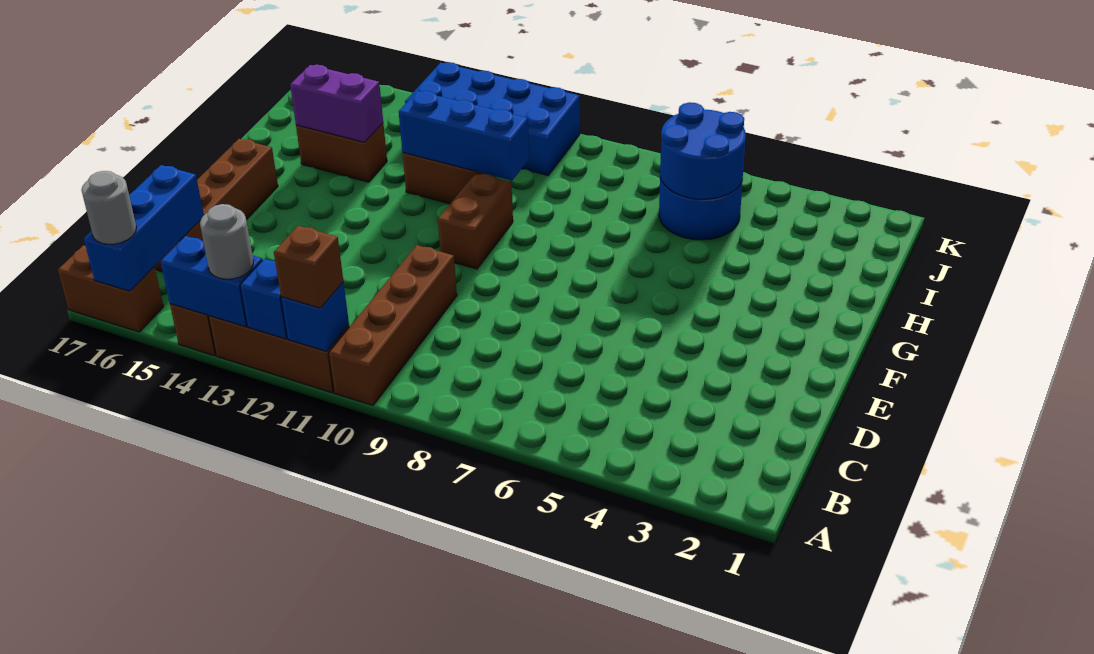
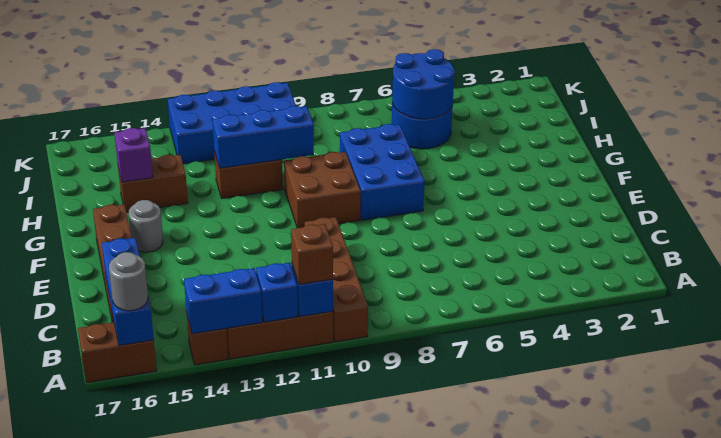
grey 1x1 round brick [200,204,253,279] -> grey 1x1 round brick moved to [129,200,163,252]
none -> blue 2x3 brick [340,124,425,220]
brown 1x2 brick [438,173,513,269] -> brown 2x2 brick [284,152,361,228]
purple 1x2 brick [290,65,383,143] -> purple 1x1 brick [115,128,153,182]

